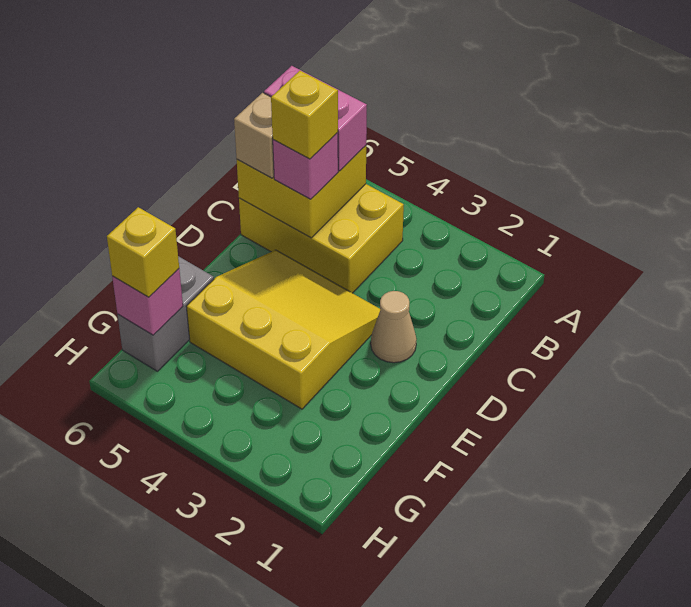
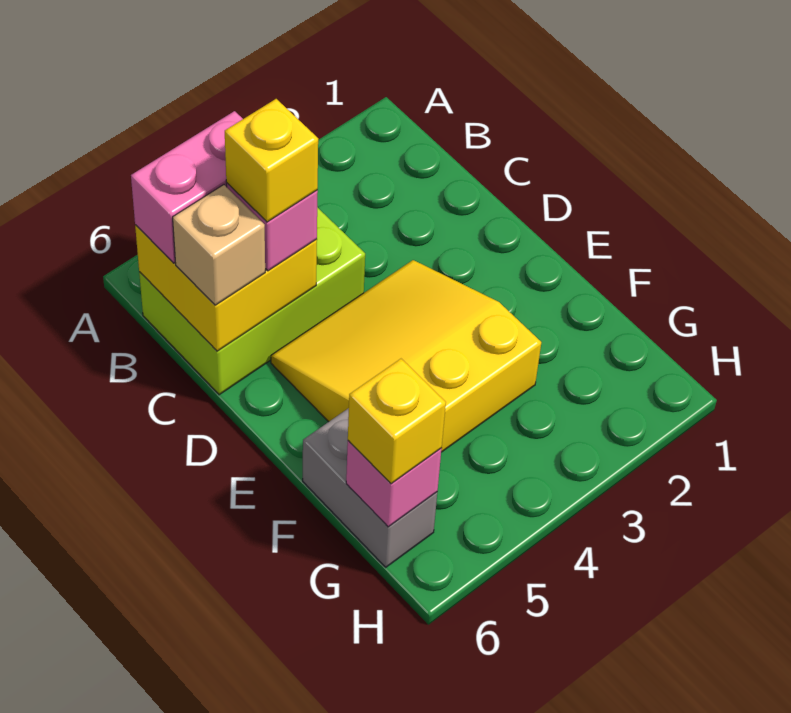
yellow 2x3 brick [239,184,404,293] -> lime 2x3 brick [139,207,365,395]
tan 1x1 cone [371,291,416,363] -> none

